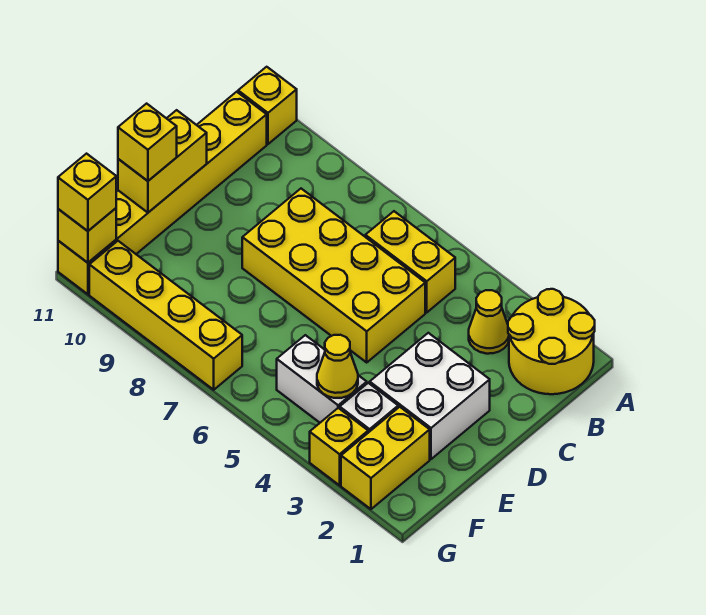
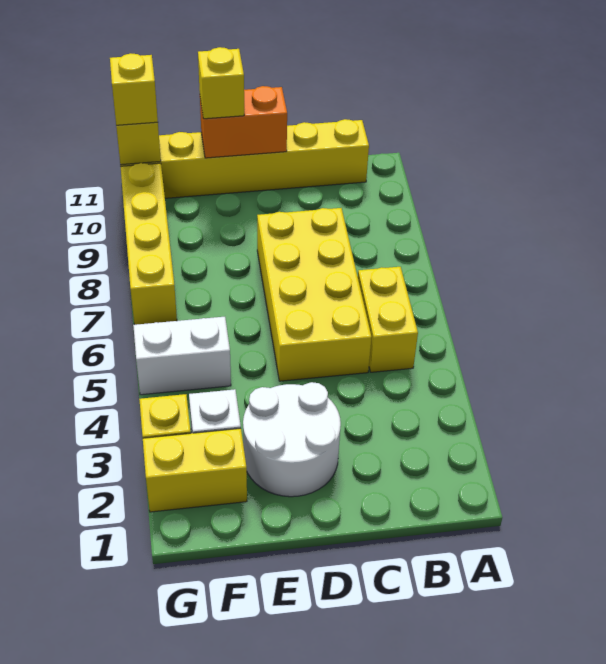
yellow 2x2 round brick [508,289,595,394] -> none
yellow 1x1 brick [238,67,297,144] -> none
yellow 1x1 cone [469,290,509,354] -> none
white 2x2 brick [370,333,490,459] -> white 2x2 round brick [243,382,341,497]
yellow 1x2 brick [118,110,207,213] -> orange 1x2 brick [200,86,287,158]
white 1x2 brick [277,335,367,423] -> white 1x2 brick turned to [133,317,231,395]
yellow 1x1 cone [317,335,358,398] -> none

